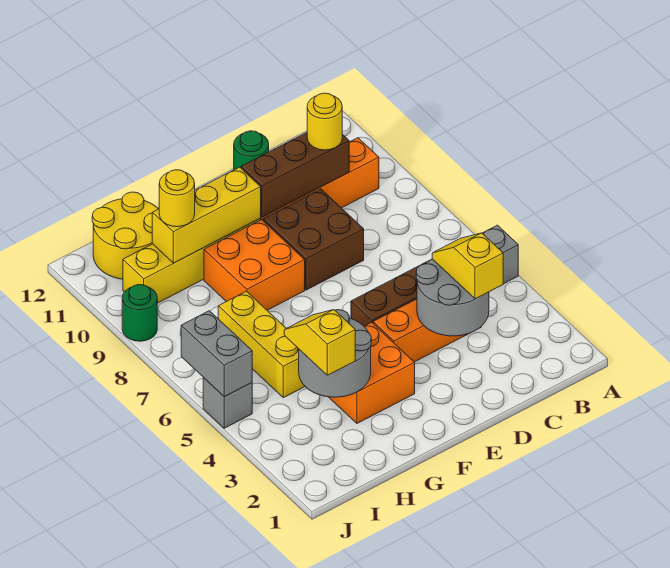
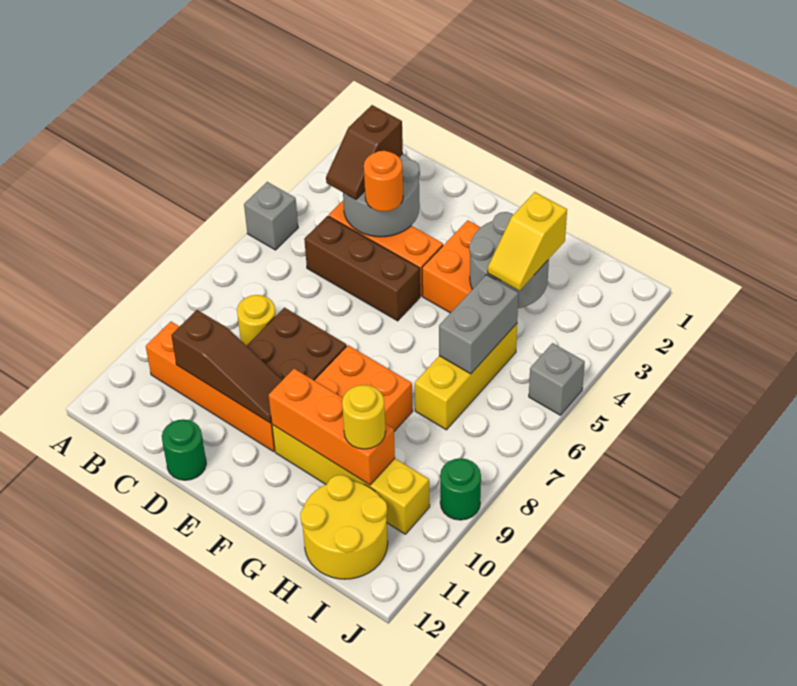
yellow 1x2 slope [432,233,503,299] -> brown 1x2 slope [326,105,403,199]
brown 1x3 brick [241,132,349,217] -> brown 1x3 slope [171,310,282,423]
yellow 1x1 round brick [307,93,342,150] -> yellow 1x1 round brick moved to [237,295,276,346]
none -> orange 1x1 round brick [364,151,403,212]
yellow 1x3 brick [152,167,261,263] -> orange 1x3 brick [269,369,395,485]
grey 1x2 brick [181,311,252,397] -> grey 1x2 brick moved to [439,275,518,374]

